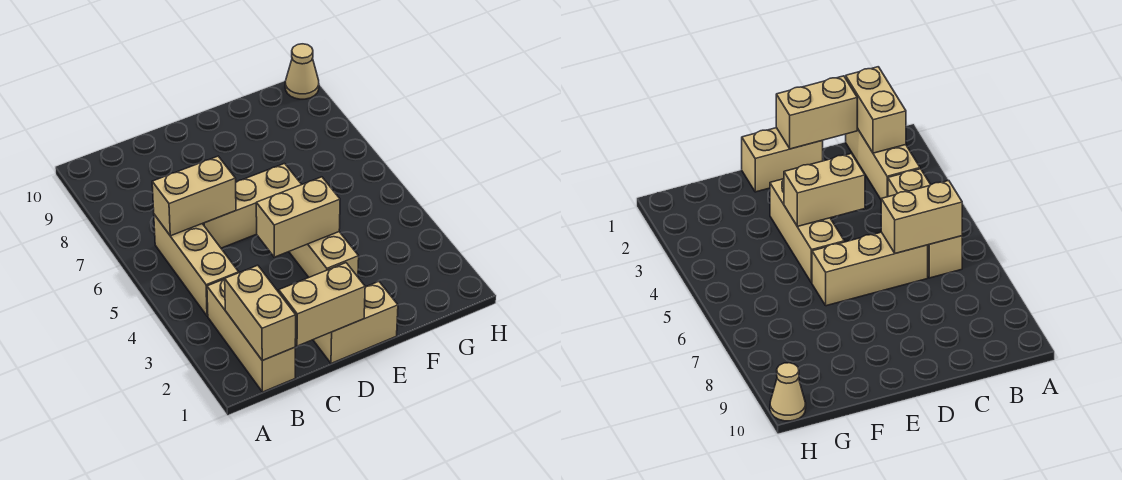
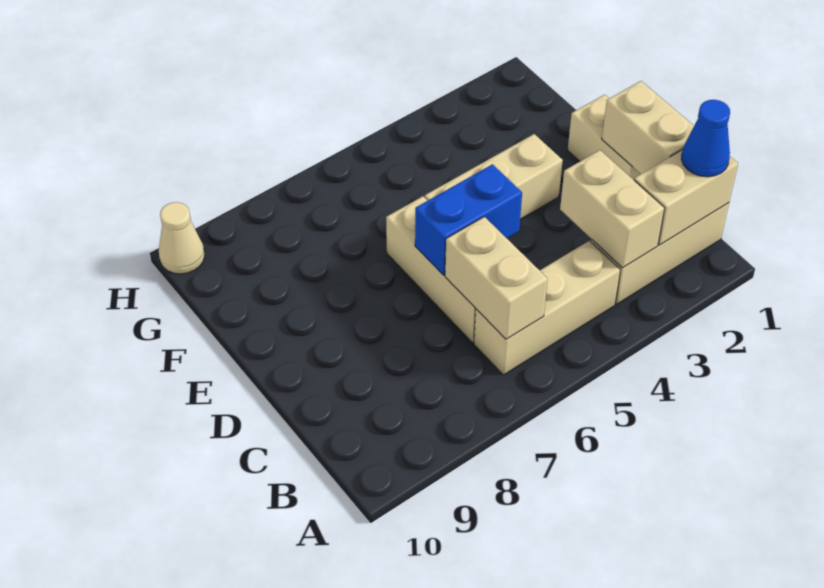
none -> blue 1x1 cone [681,100,730,177]
tan 1x2 brick [256,177,340,257] -> tan 1x2 brick moved to [560,150,665,268]
none -> blue 1x2 brick [415,164,522,275]

